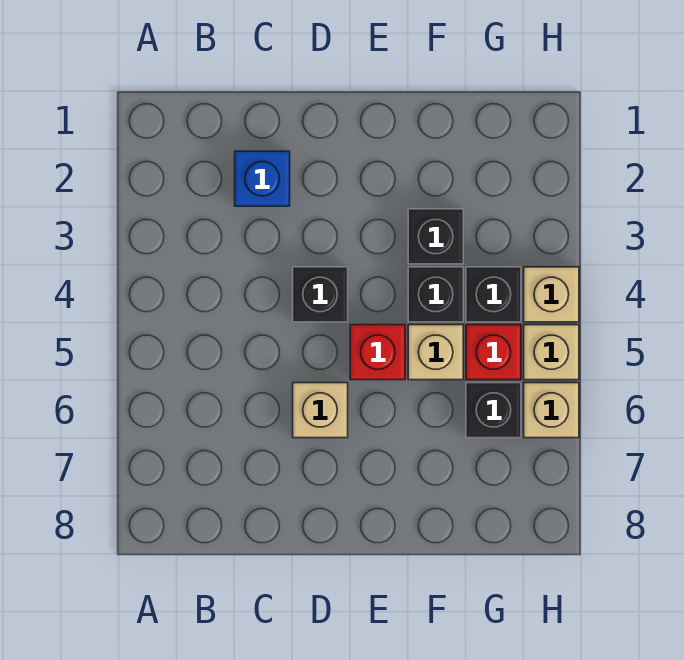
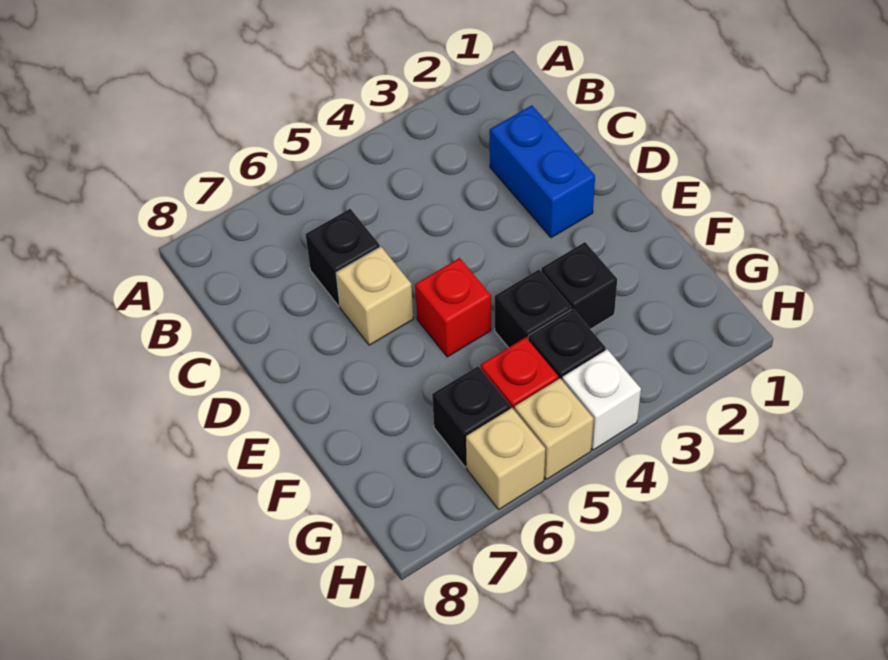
blue 1x1 brick [235,151,290,206] -> blue 1x2 brick [490,105,595,238]
black 1x1 brick [293,267,348,322] -> black 1x1 brick moved to [306,209,380,306]
tan 1x1 brick [408,325,463,380] -> none
tan 1x1 brick [524,267,579,322] -> white 1x1 brick [562,349,641,450]

